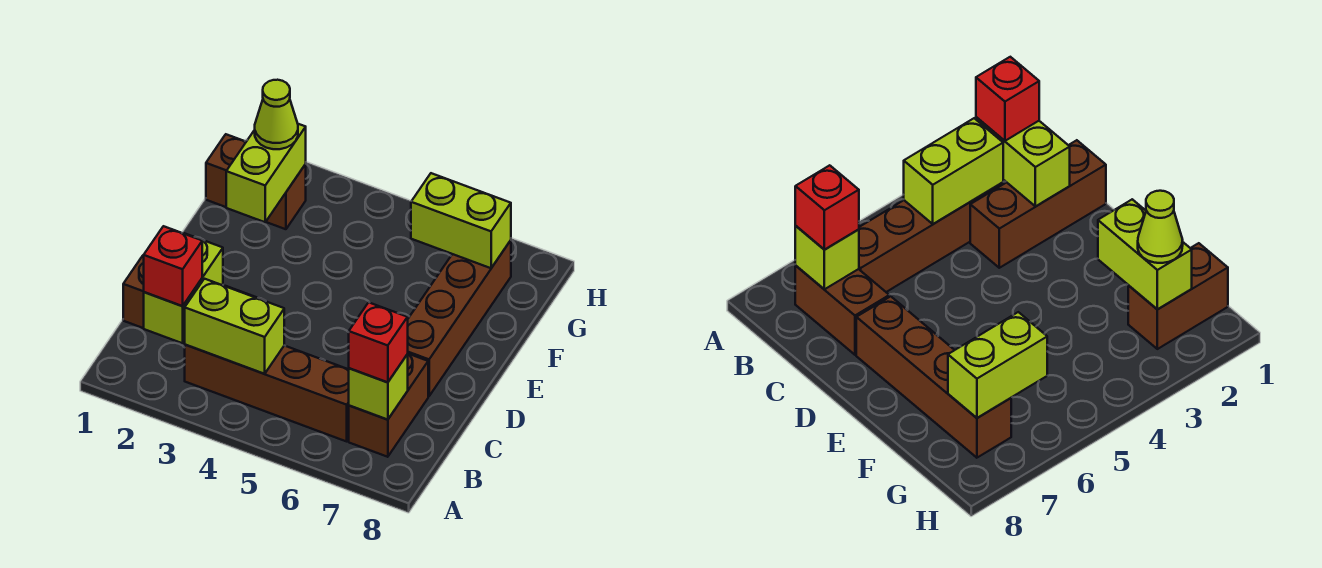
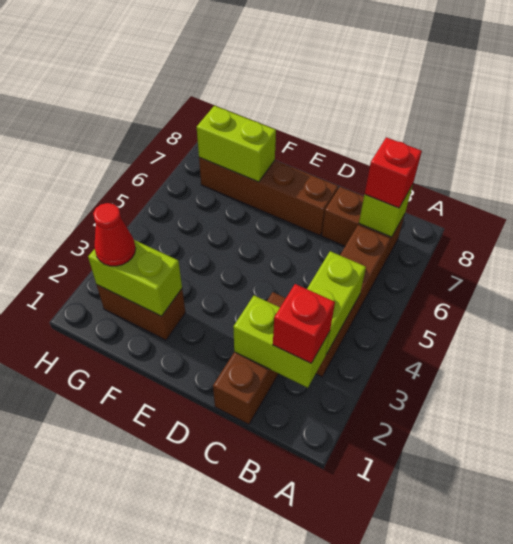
brown 1x2 brick [206,134,306,229] -> brown 1x2 brick turned to [97,285,185,340]
lime 1x1 cone [255,80,298,149] -> red 1x1 cone [93,203,136,266]
lime 1x2 brick [411,173,511,268] -> lime 1x2 brick turned to [197,106,276,182]

